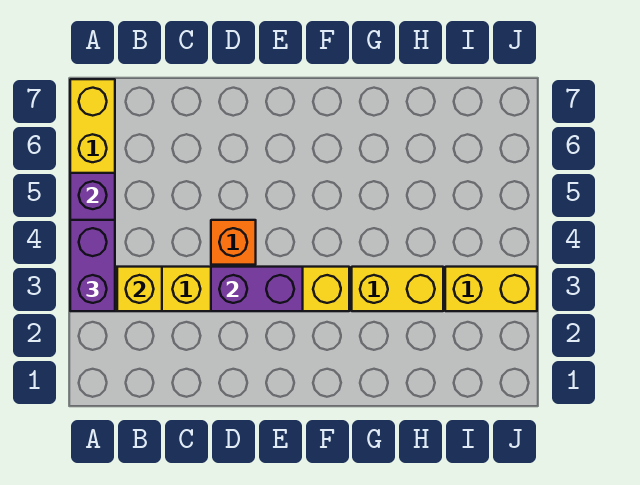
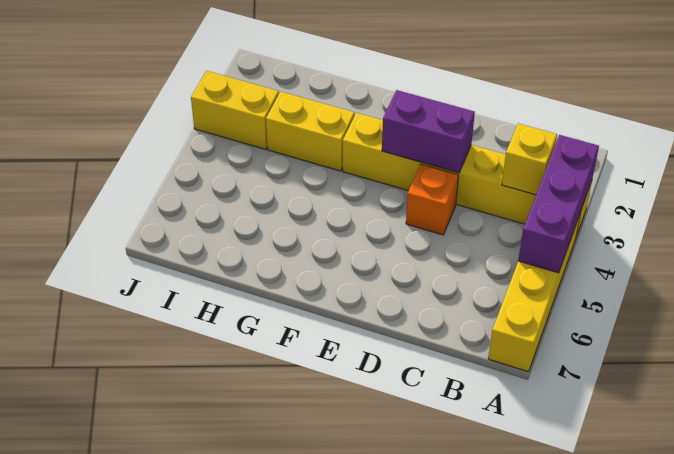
purple 1x2 brick [70,220,115,311] -> none

